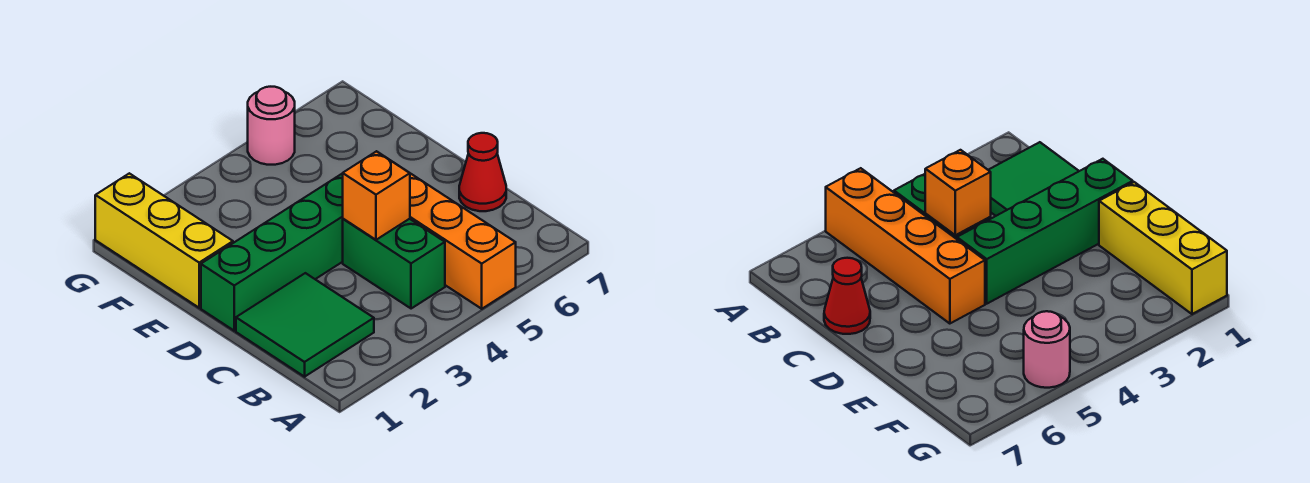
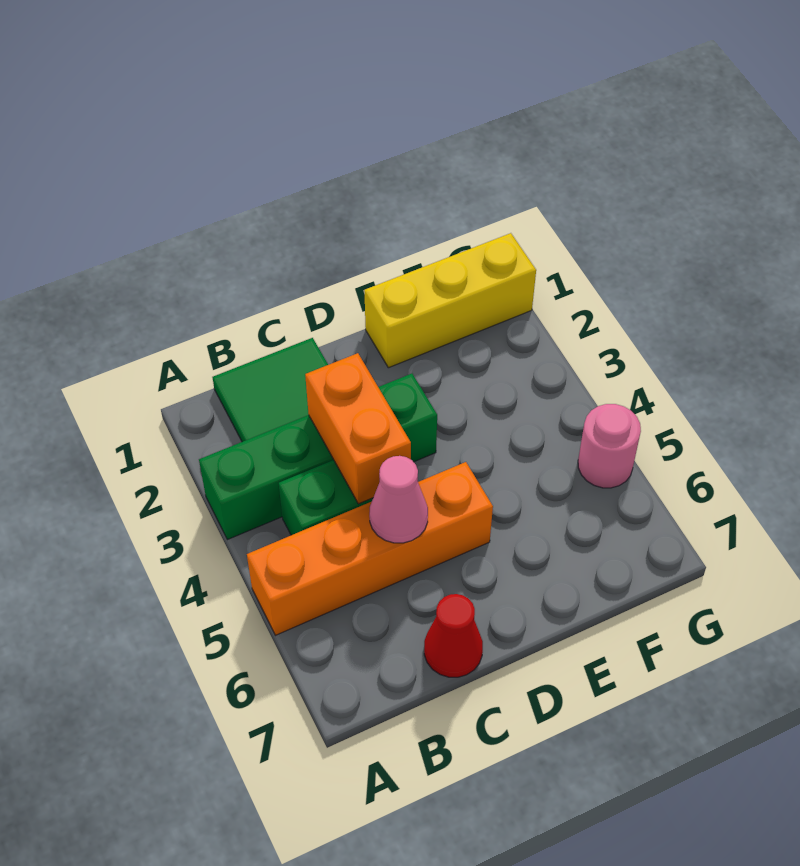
orange 1x1 brick [343,151,410,240] -> orange 1x2 brick [305,353,411,504]
none -> pink 1x1 cone [369,456,428,543]
green 1x4 brick [201,174,343,331] -> green 1x4 brick turned to [199,374,437,540]

